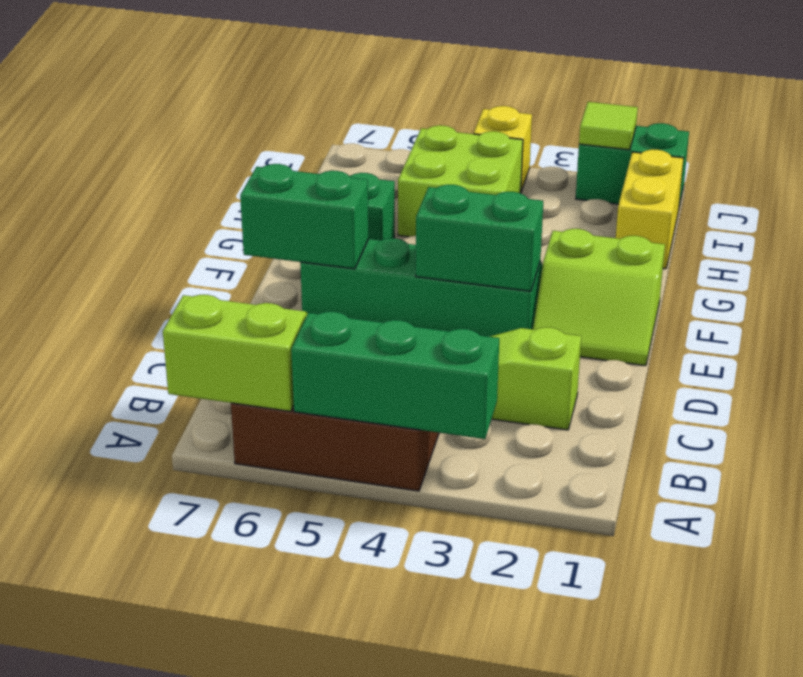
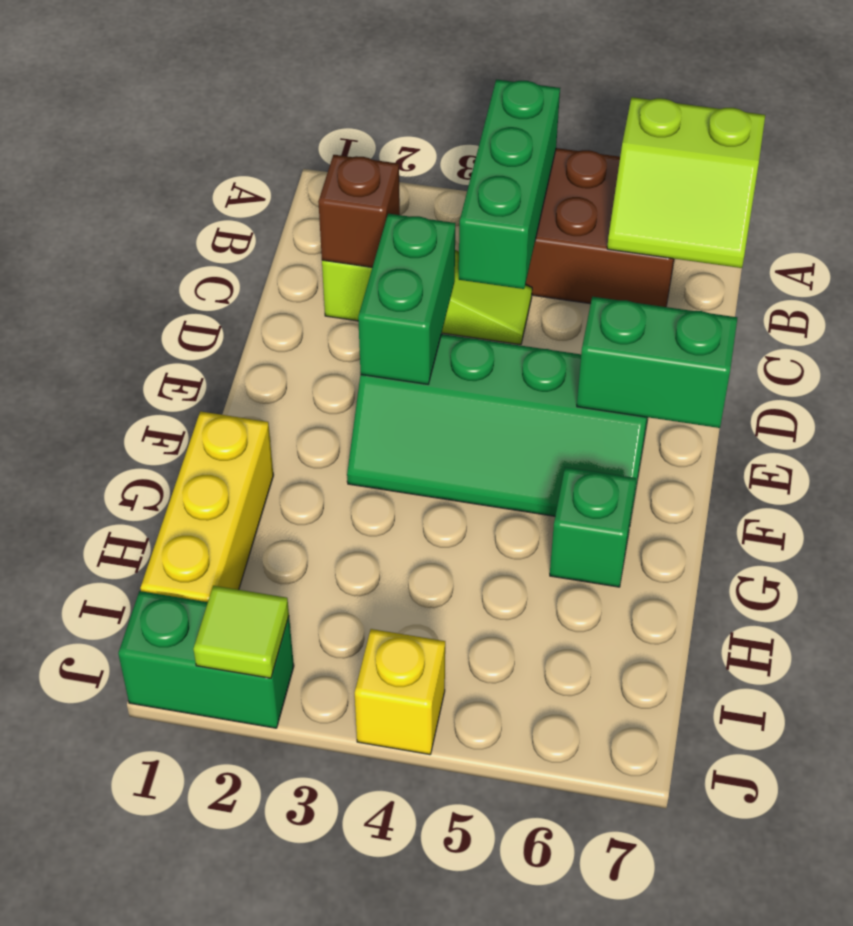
green 1x3 brick [291,312,499,439] -> green 1x3 brick turned to [459,79,560,289]
none -> brown 1x1 brick [318,155,400,267]
lime 2x2 slope [533,229,665,366] -> none
green 1x2 brick [416,185,543,291] -> green 1x2 brick turned to [358,214,456,384]
yellow 1x2 brick [616,149,684,269] -> yellow 1x3 brick [140,411,273,602]
lime 2x2 brick [398,125,523,237] -> none

